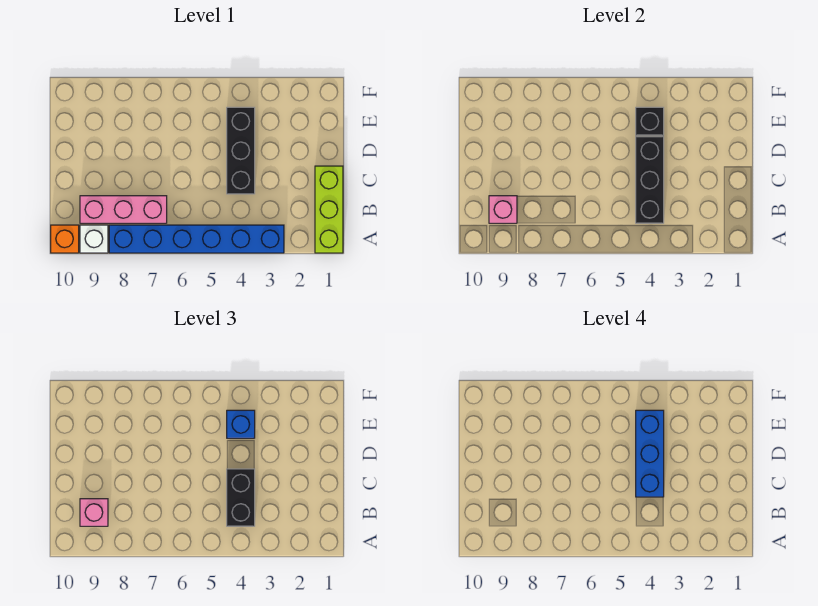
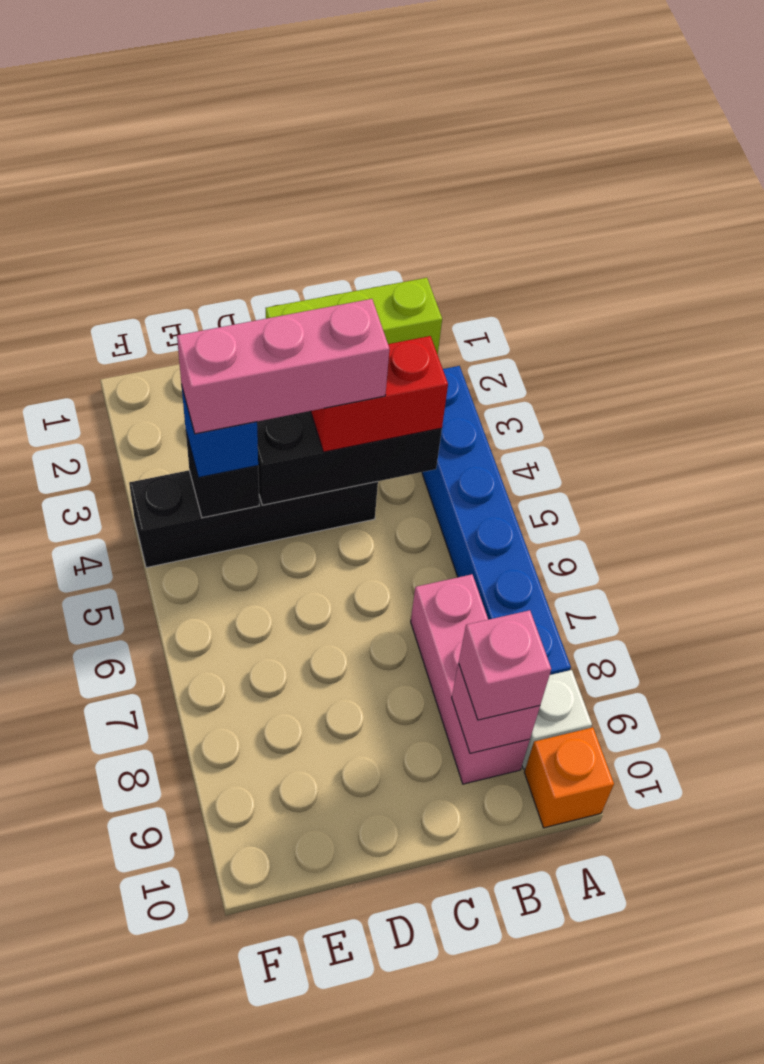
black 1x2 brick [227,469,255,526] -> red 1x2 brick [311,336,448,452]
black 1x3 brick [227,107,255,194] -> black 1x4 brick [129,470,378,568]
blue 1x3 brick [636,410,664,497] -> pink 1x3 brick [177,299,389,434]

